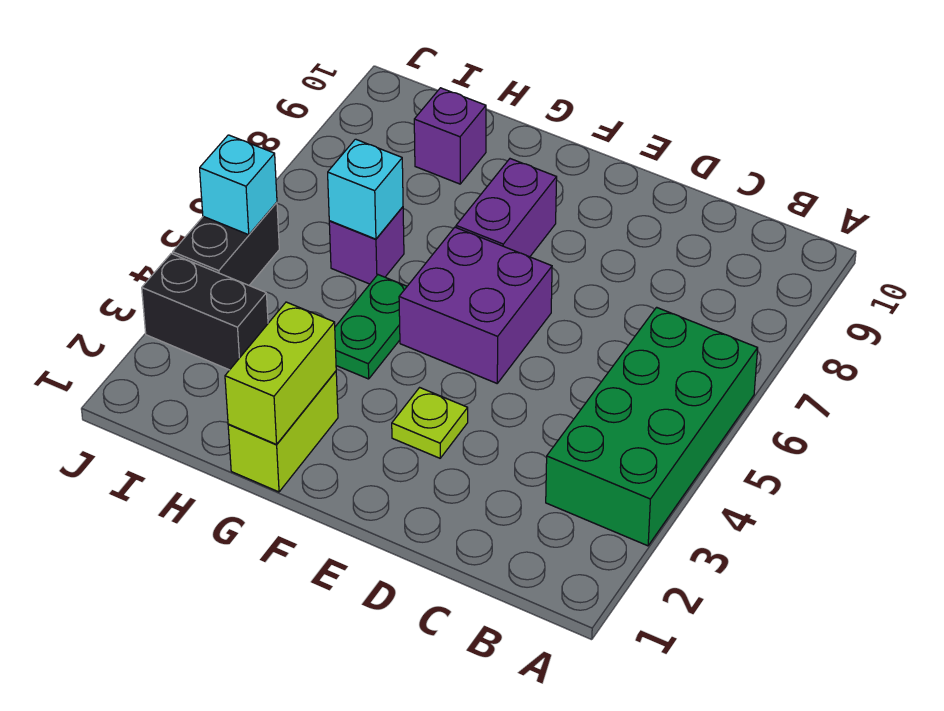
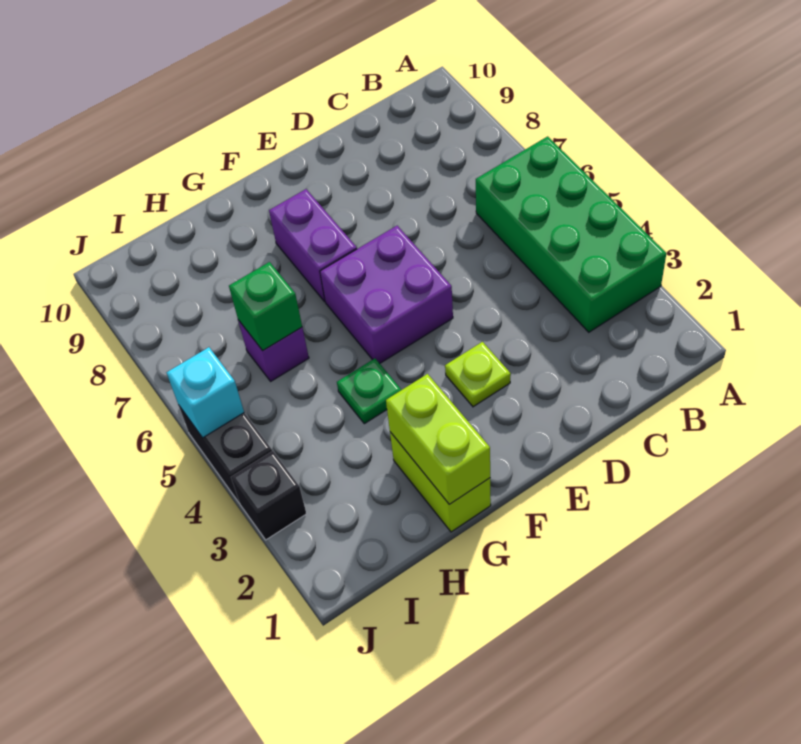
green 1x2 plate [335,275,407,379] -> green 1x1 plate [337,359,401,424]
cyan 1x1 brick [328,139,403,239] -> green 1x1 brick [229,262,302,351]
purple 1x1 brick [414,88,486,184] -> none
black 1x2 brick [142,254,268,370] -> black 1x1 brick [231,451,306,540]

